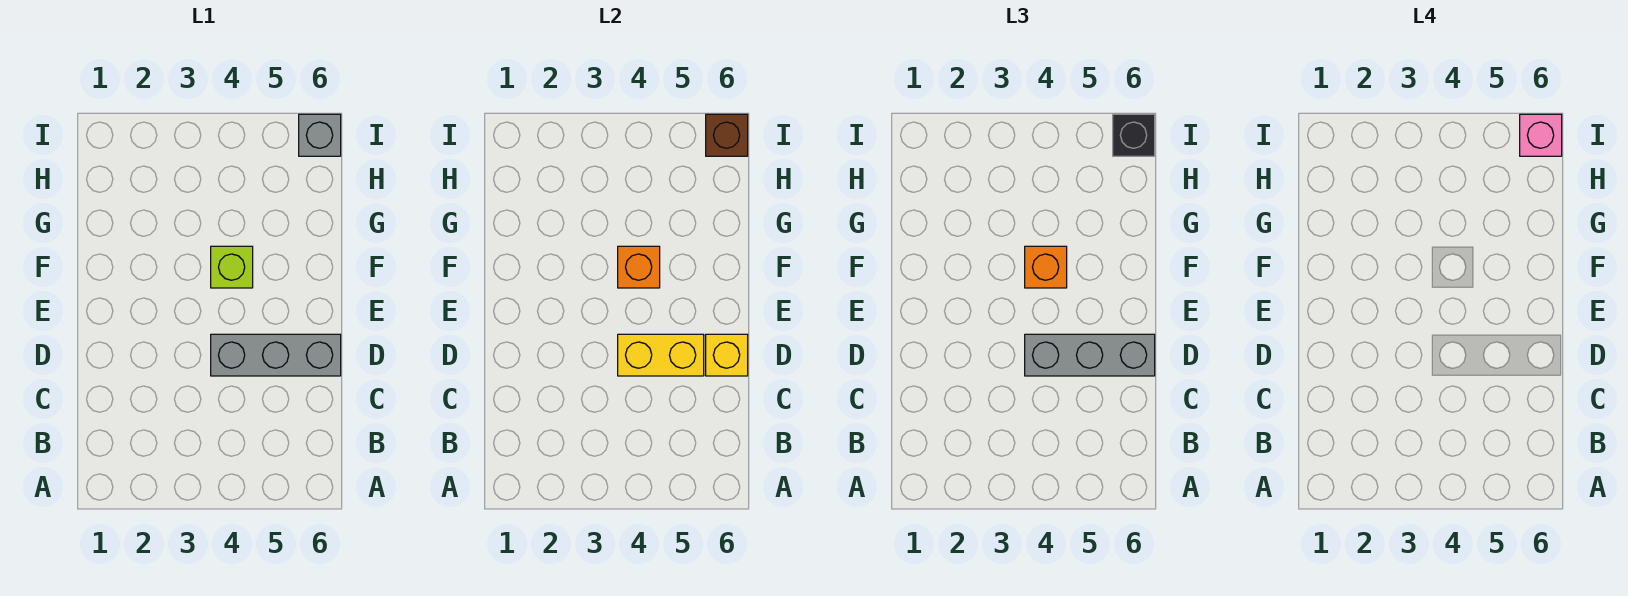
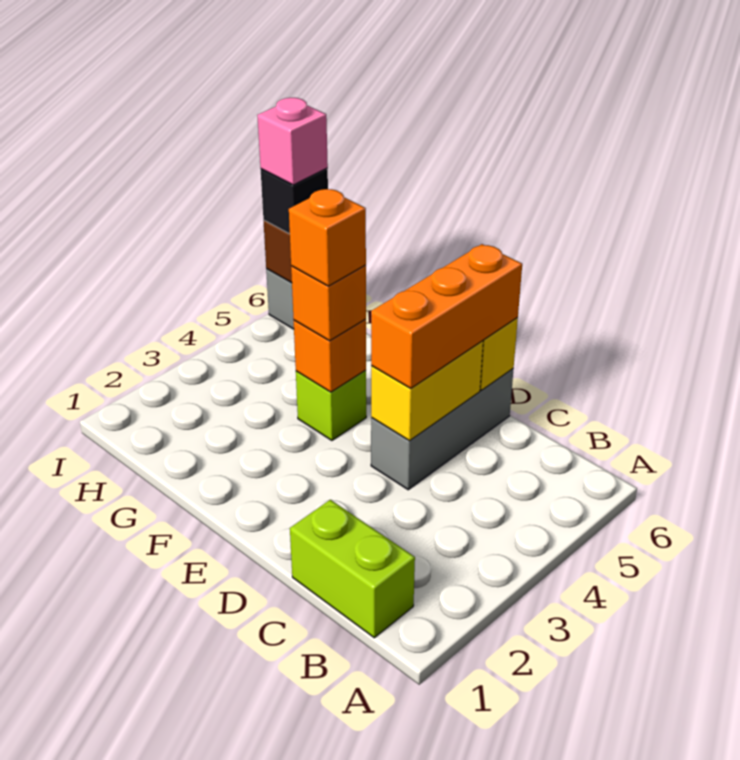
none -> lime 1x2 brick [290,500,415,638]
grey 1x3 brick [1025,334,1155,376] -> orange 1x3 brick [371,244,522,388]
none -> orange 1x1 brick [289,189,366,286]

